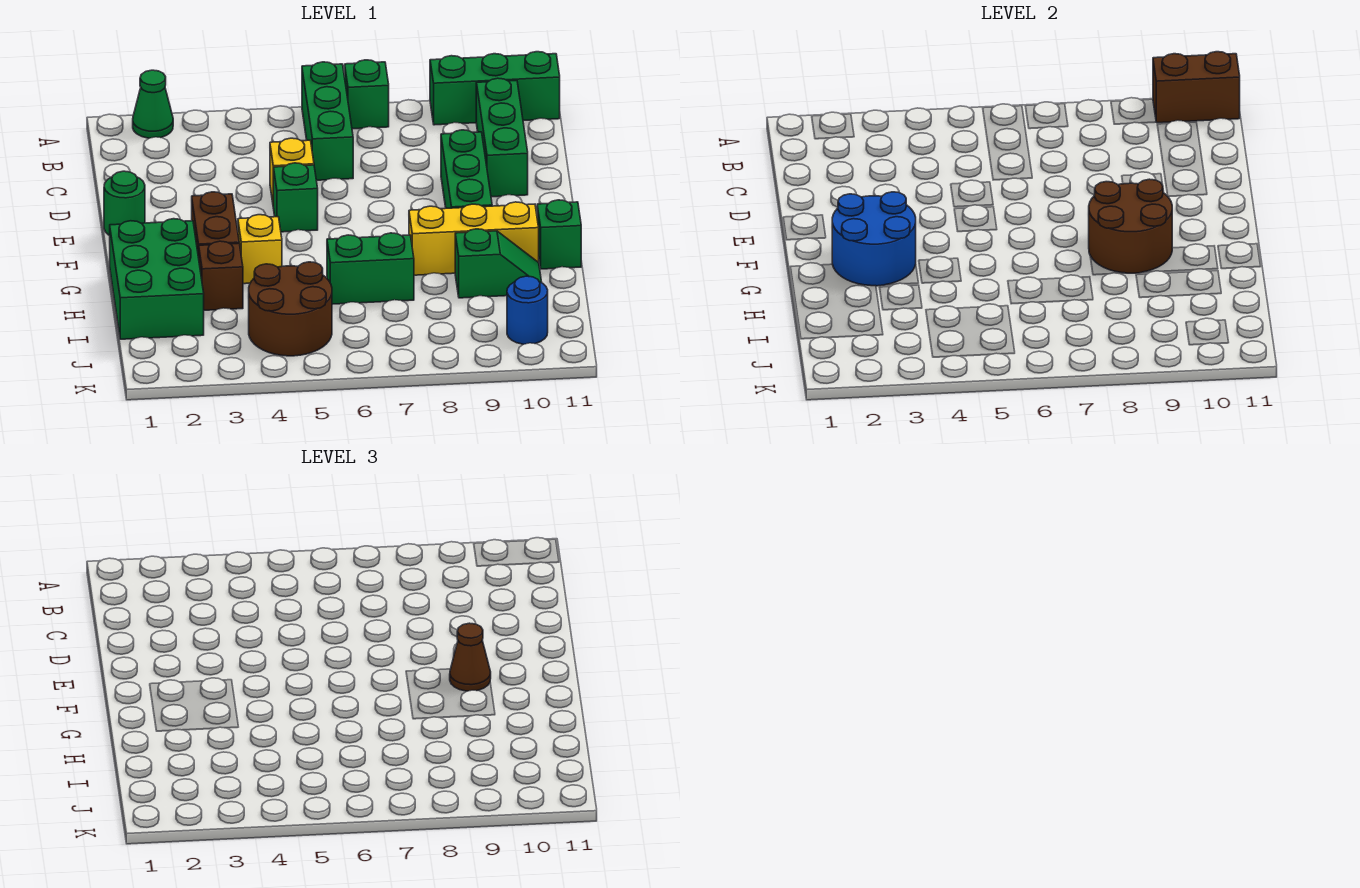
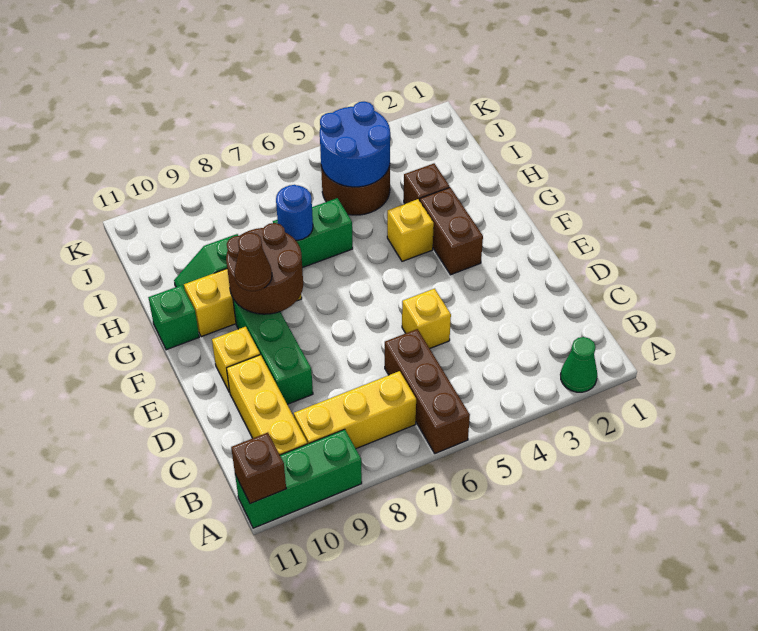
green 1x3 brick [302,62,353,180] -> brown 1x3 brick [385,329,470,453]
green 1x1 brick [345,60,389,129] -> none
brown 1x2 brick [1153,52,1240,123] -> brown 1x1 brick [231,433,286,504]
none -> yellow 1x3 brick [294,371,416,449]
green 1x3 brick [476,78,528,197] -> yellow 1x3 brick [227,355,307,455]
green 1x1 round brick [104,171,145,236] -> none
green 1x1 brick [273,163,318,232] -> none
none -> yellow 1x1 brick [212,327,260,392]
blue 2x2 round brick [832,192,916,286] -> blue 2x2 round brick moved to [320,101,390,187]
green 2x3 brick [110,219,204,339] -> none
blue 1x1 round brick [507,276,548,344] -> blue 1x1 round brick moved to [276,185,313,240]

